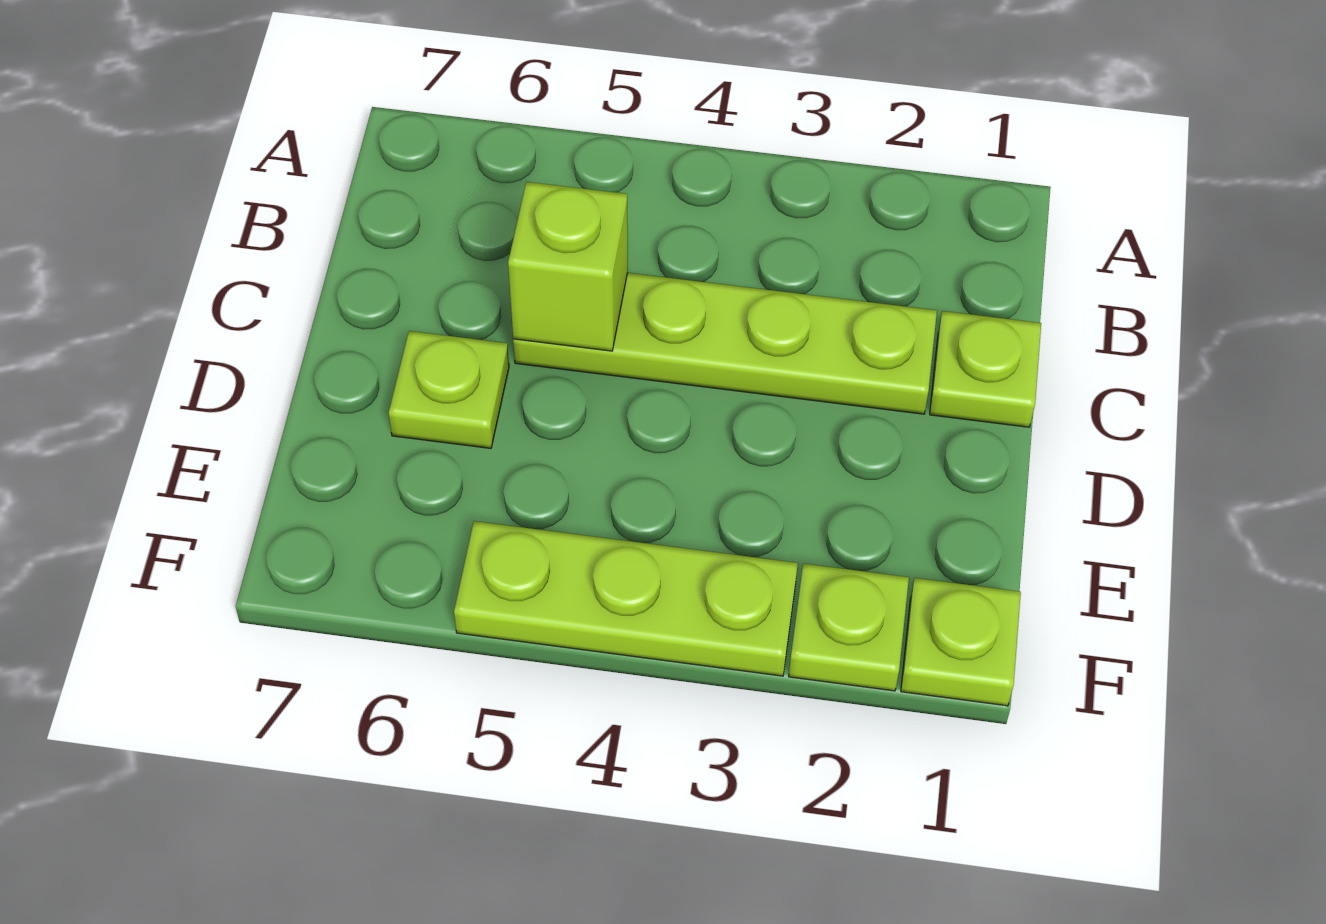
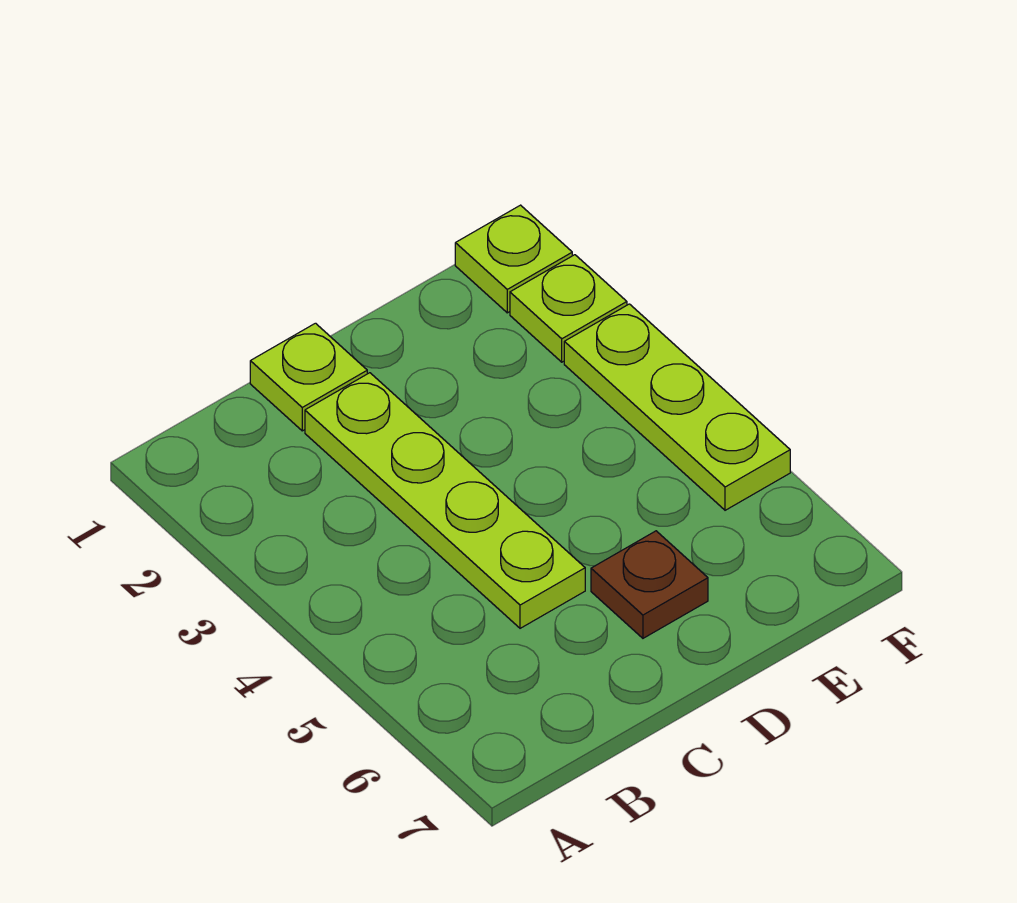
lime 1x1 brick [508,182,628,351] -> none
lime 1x1 plate [389,331,509,448] -> brown 1x1 plate [591,531,708,638]

